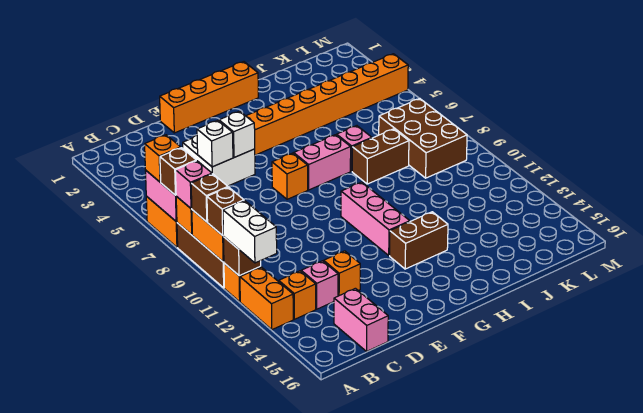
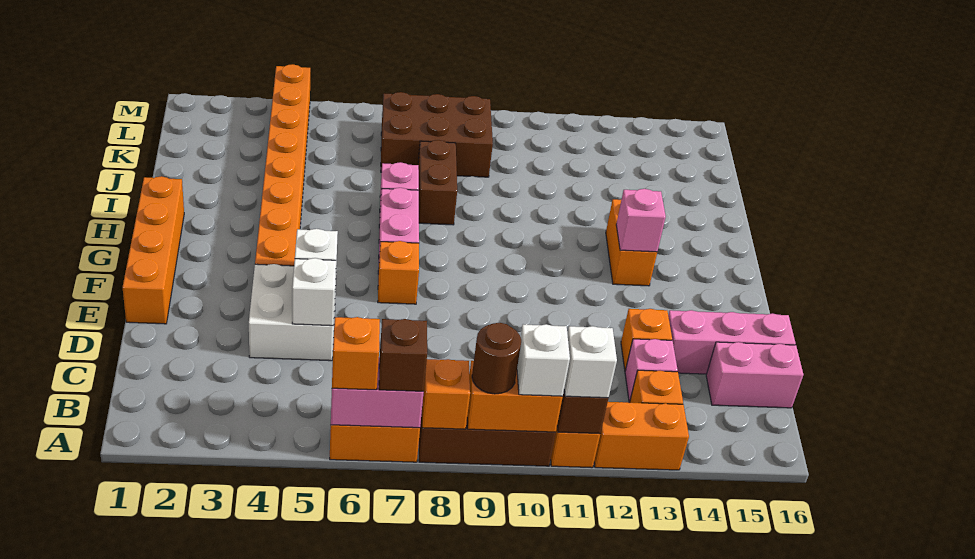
pink 1x1 brick [176,161,212,208] -> pink 1x1 brick moved to [616,189,666,252]
brown 1x1 brick [191,174,228,222] -> brown 1x1 round brick [472,323,521,394]
brown 1x1 brick [207,187,244,235] -> white 1x1 brick [517,324,570,396]
white 1x2 brick [223,201,277,263] -> white 1x1 brick [564,326,617,398]
pink 1x3 brick [341,182,410,255] -> pink 1x3 brick moved to [668,310,796,374]
brown 1x2 brick [390,212,448,269] -> orange 1x2 brick [606,199,657,286]

